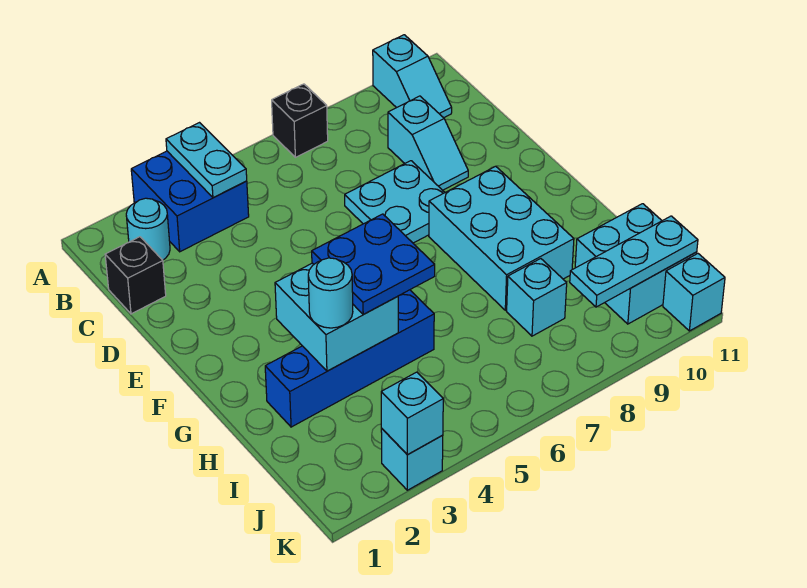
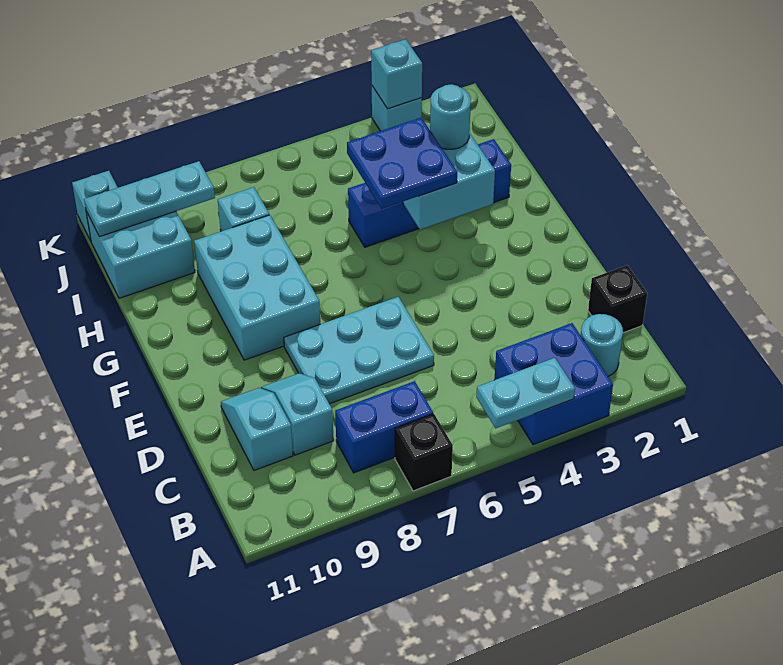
cyan 1x2 plate [166,123,247,198] -> cyan 1x2 plate turned to [476,358,575,428]
cyan 1x2 slope [373,35,452,118] -> cyan 1x2 slope moved to [221,388,293,470]
none -> blue 1x2 brick [335,381,433,473]
cyan 2x2 plate [345,161,445,243] -> cyan 2x3 plate [284,297,434,404]

